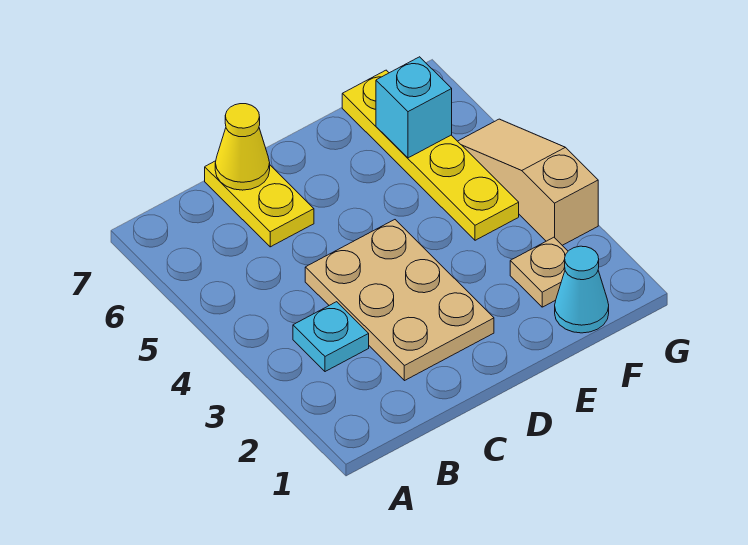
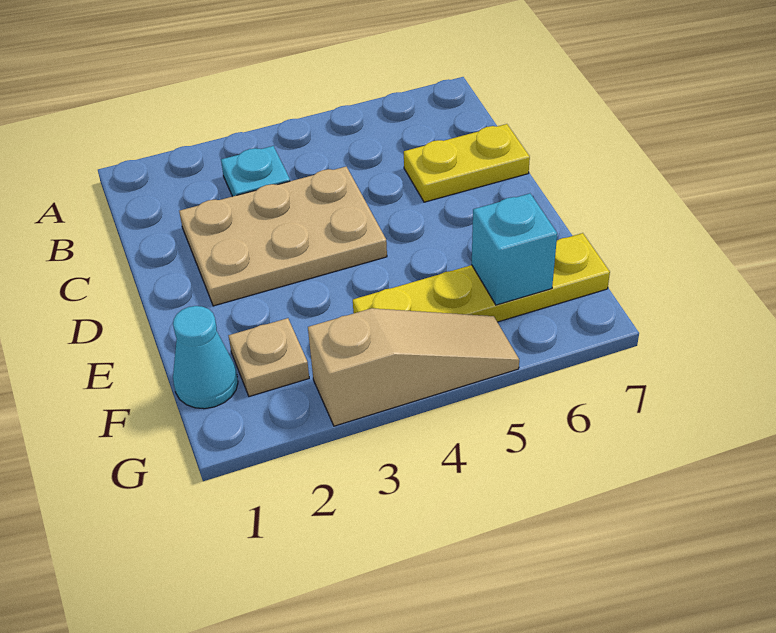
yellow 1x1 cone [215,104,270,190] -> none

